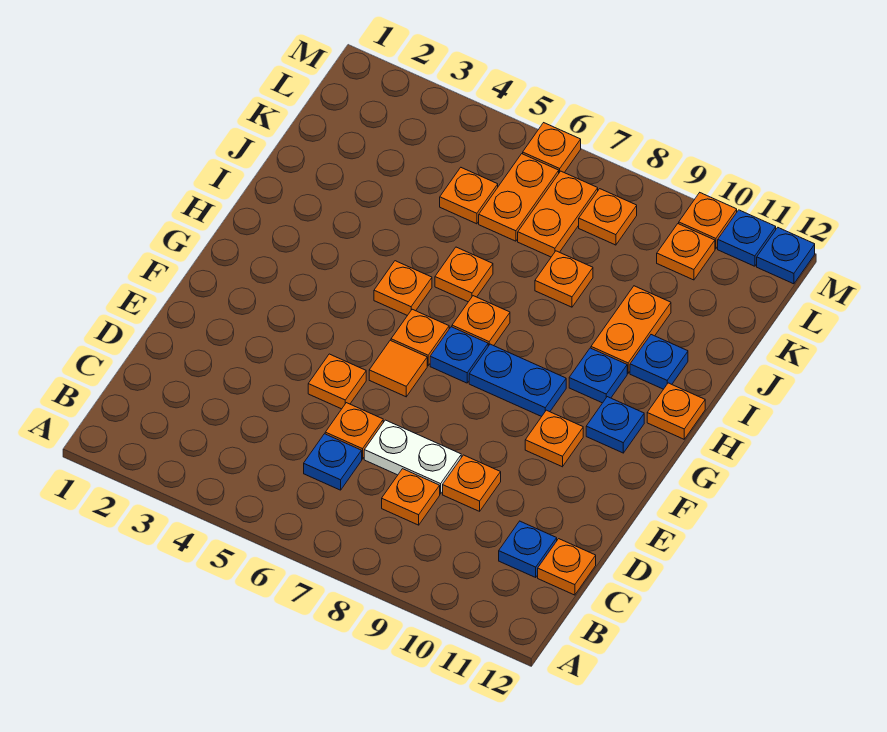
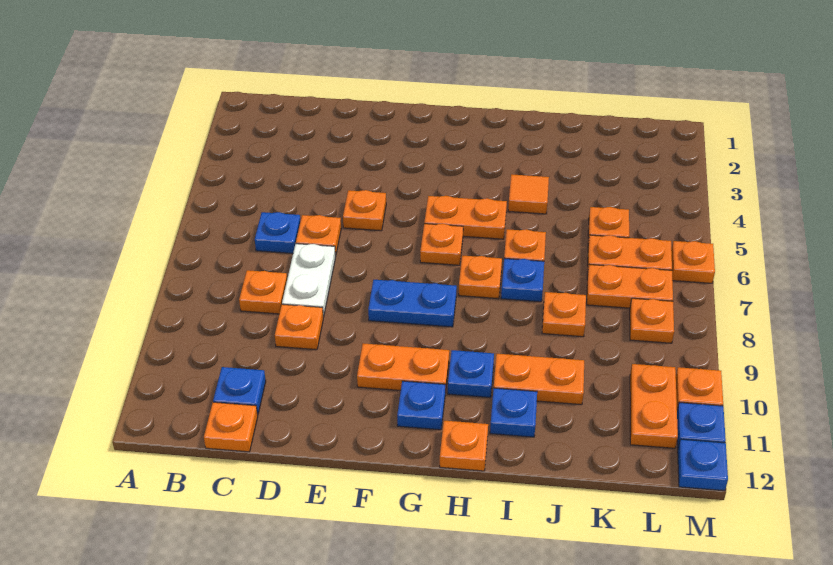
orange 1x1 tile [369,340,427,397] -> orange 1x1 tile moved to [508,174,549,214]
orange 1x1 plate [525,410,583,467] -> orange 1x2 plate [357,343,449,393]
blue 1x1 plate [430,327,488,383] -> blue 1x1 plate moved to [501,258,544,302]
blue 1x2 plate [469,344,566,417] -> blue 1x2 plate turned to [368,280,457,327]
orange 1x1 plate [374,261,432,316] -> orange 1x2 plate [424,196,507,239]
orange 1x1 plate [657,224,715,280] -> orange 1x2 plate [630,364,678,448]

